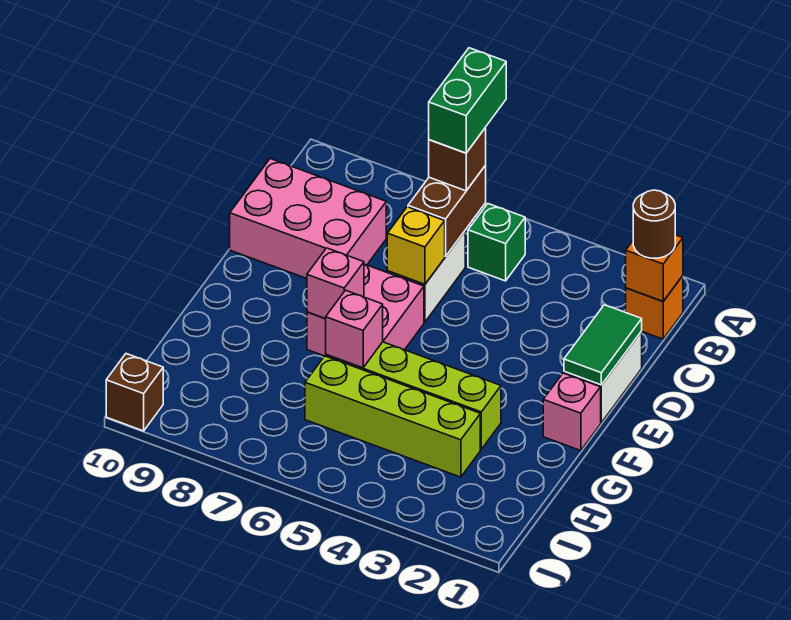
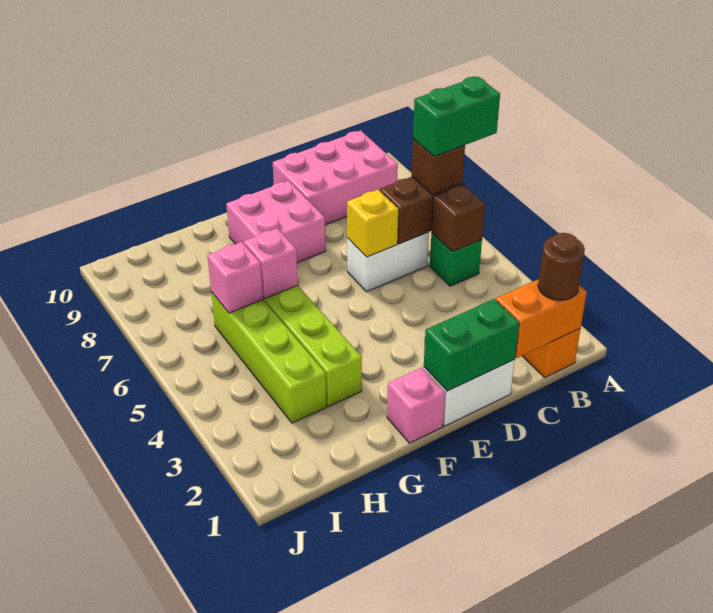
orange 1x1 brick [626,235,683,301] -> orange 1x2 brick [496,279,587,358]
pink 2x3 brick [230,159,386,279] -> pink 2x3 brick turned to [273,130,398,225]
green 1x2 tile [564,305,642,385] -> green 1x2 brick [424,299,519,391]
pink 2x2 brick [307,264,424,356] -> pink 2x2 brick moved to [226,181,326,263]
pink 1x1 brick [307,248,364,319] -> pink 1x1 brick moved to [207,242,263,313]
brown 1x1 brick [106,354,163,431] -> brown 1x1 brick moved to [432,184,485,252]

